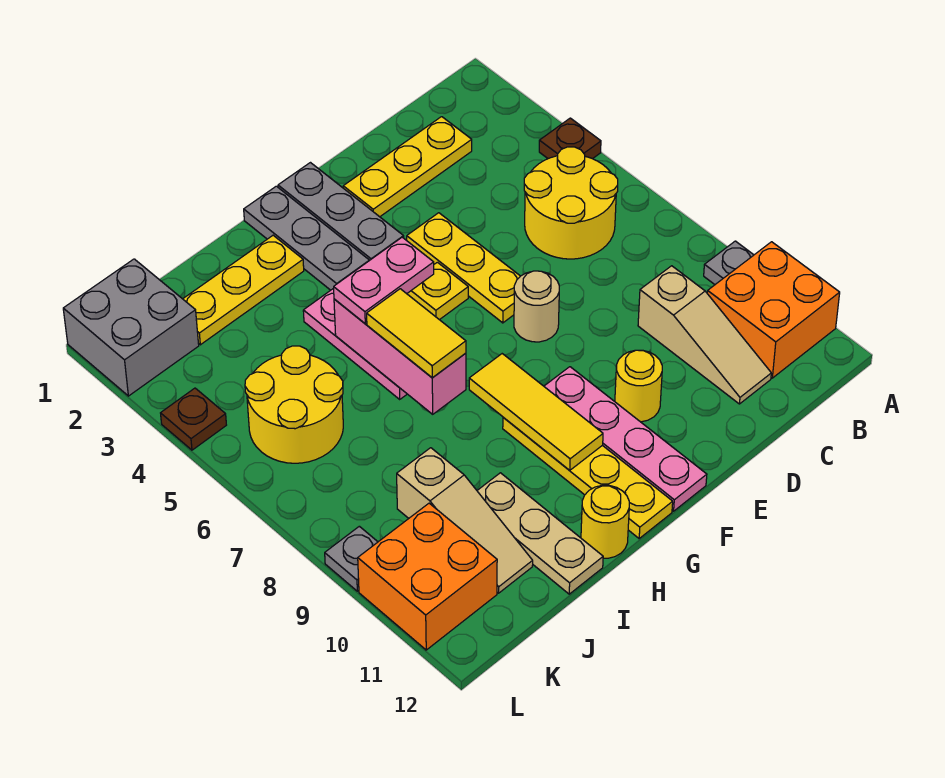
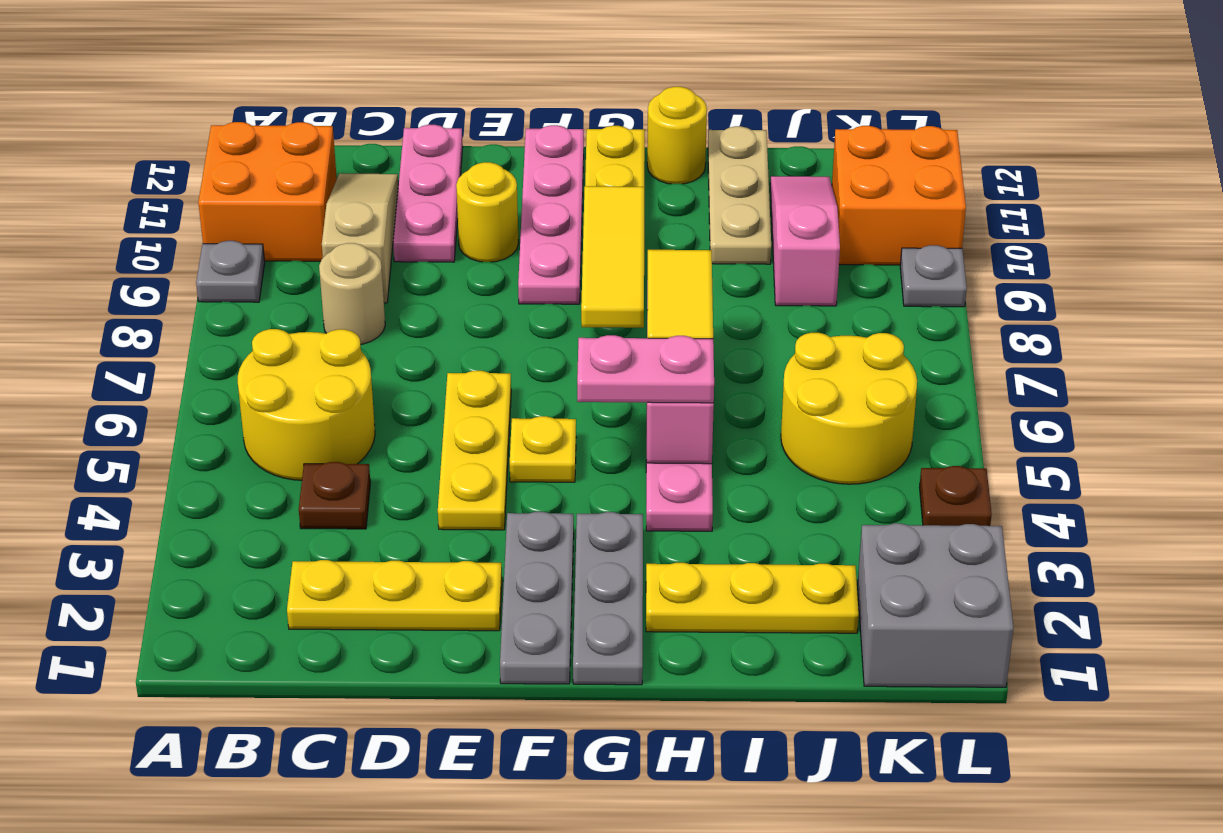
brown 1x1 plate [539,118,601,159] -> brown 1x1 plate moved to [299,462,370,529]
none -> pink 1x3 plate [393,125,463,262]
tan 1x1 round brick [514,271,559,342] -> tan 1x1 round brick moved to [319,243,385,344]
tan 1x3 slope [397,448,533,593] -> pink 1x3 slope [770,176,840,306]

